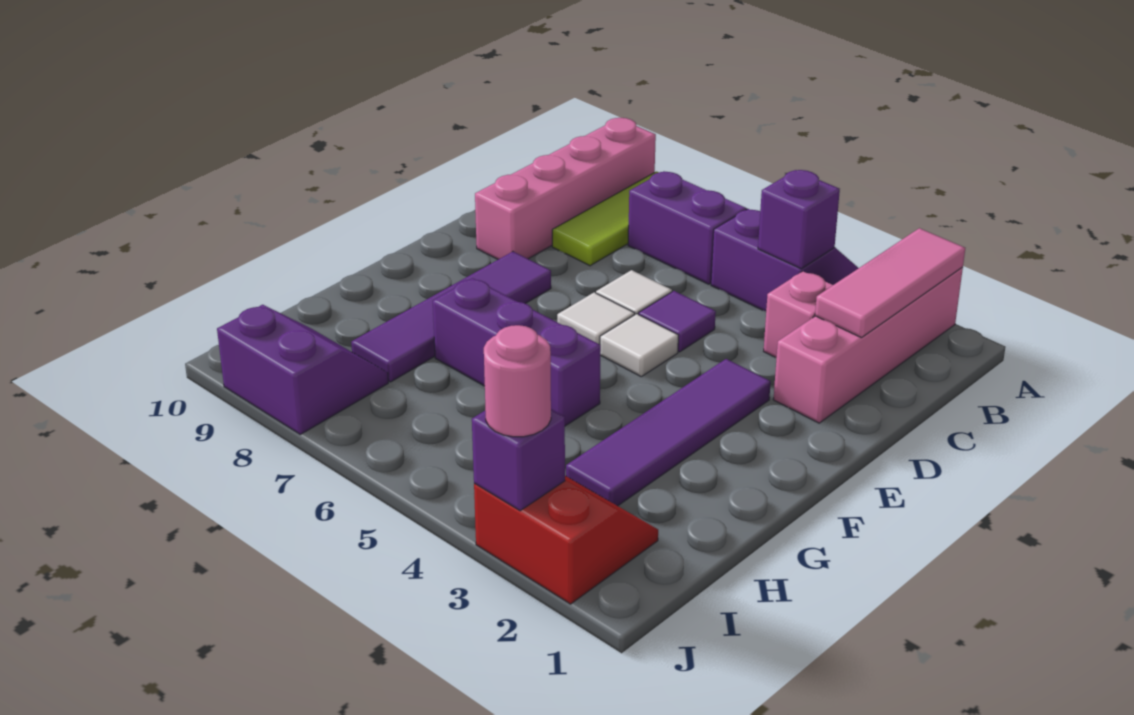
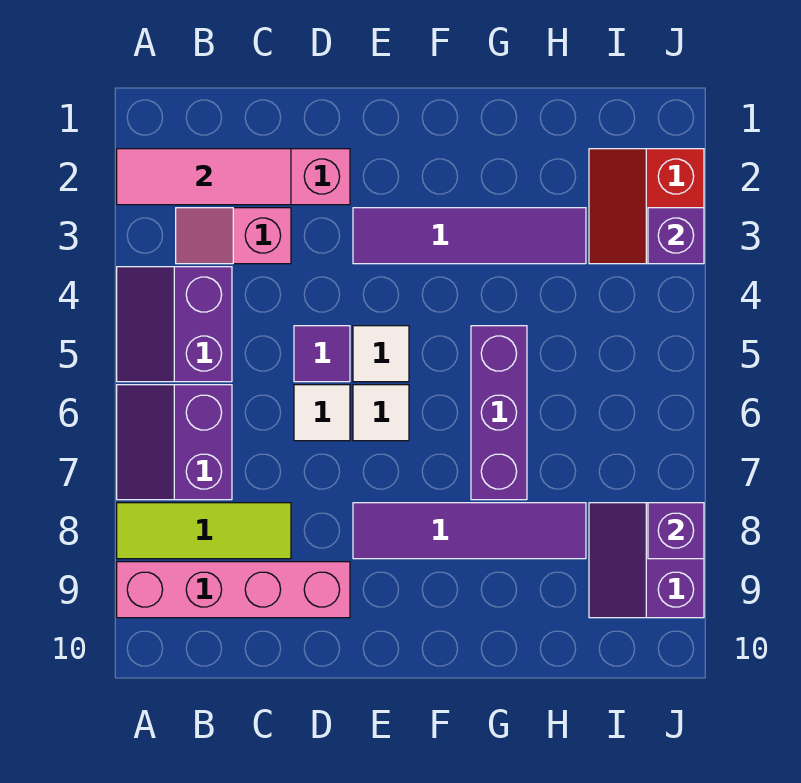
purple 1x1 brick [758,170,840,269] -> purple 1x1 brick moved to [648,503,704,559]
pink 1x1 round brick [484,325,551,437] -> none

